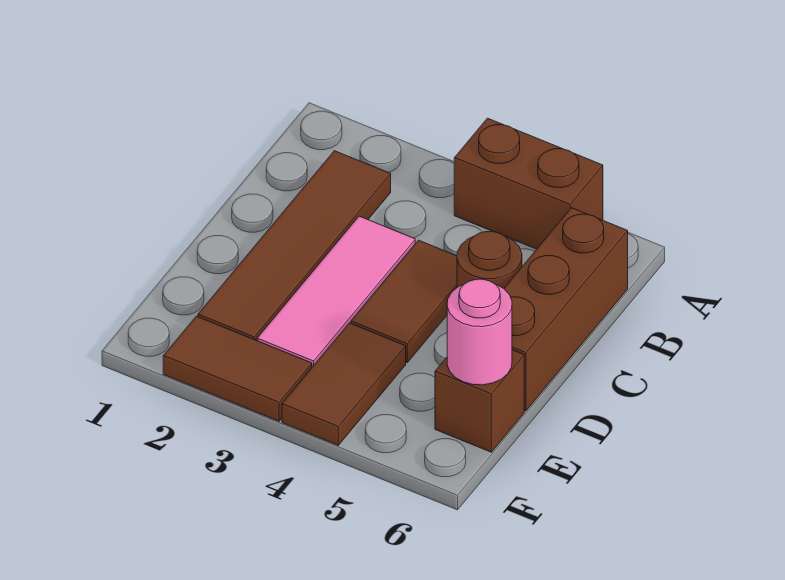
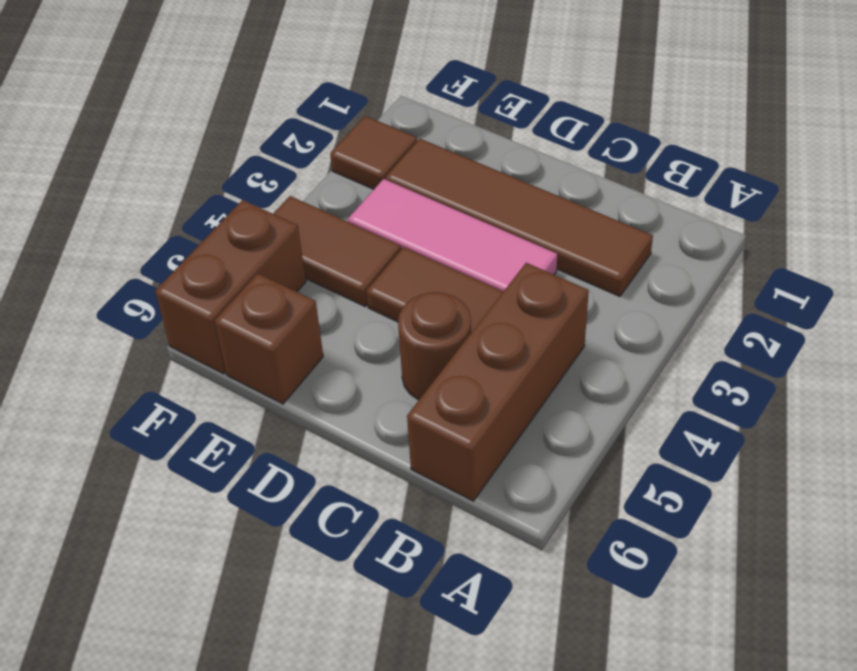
brown 1x2 brick [454,118,603,249] -> brown 1x2 brick moved to [155,200,306,374]
brown 1x3 brick [504,208,628,411] -> brown 1x3 brick turned to [407,263,589,501]
pink 1x1 round brick [447,279,512,385] -> none
brown 1x2 tile [163,316,312,421] -> brown 1x1 tile [330,116,417,189]

